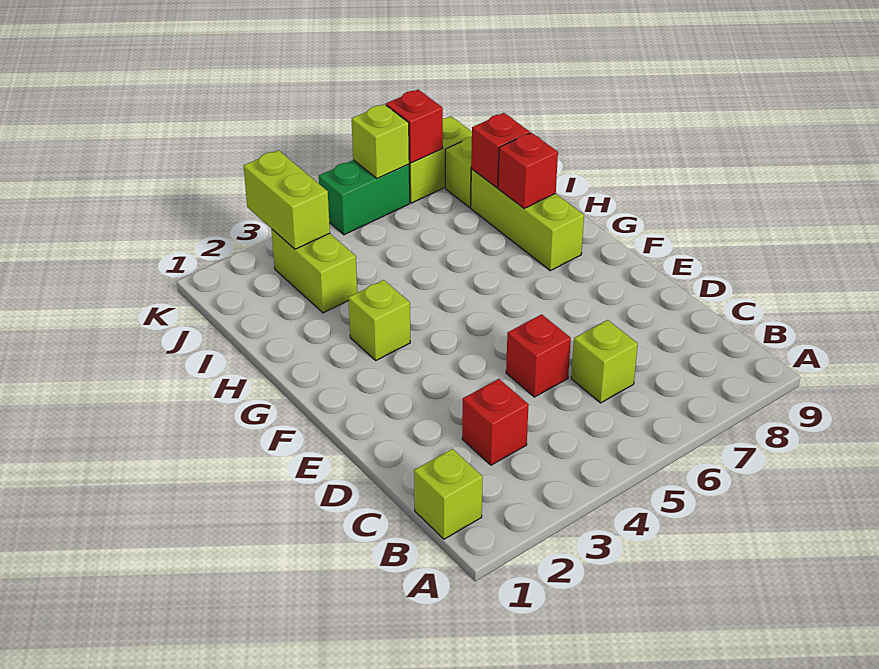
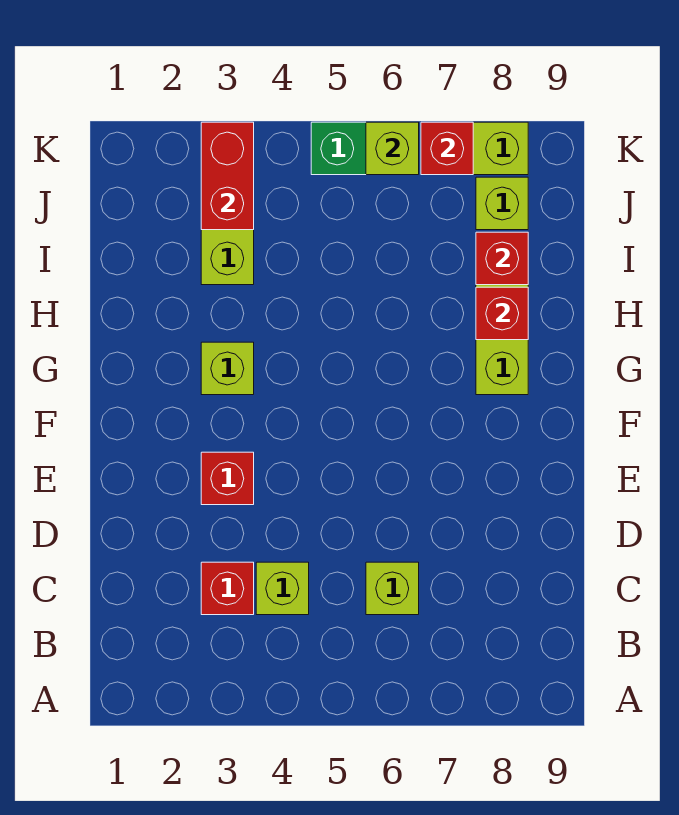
lime 1x1 brick [414,449,483,539] -> lime 1x1 brick moved to [256,562,309,615]
red 1x1 brick [506,314,571,397] -> red 1x1 brick moved to [201,452,254,505]
lime 1x2 brick [244,150,330,249] -> red 1x2 brick [201,122,254,230]

